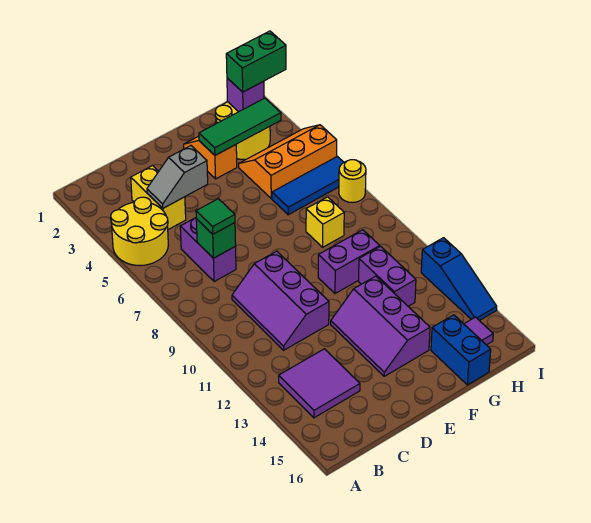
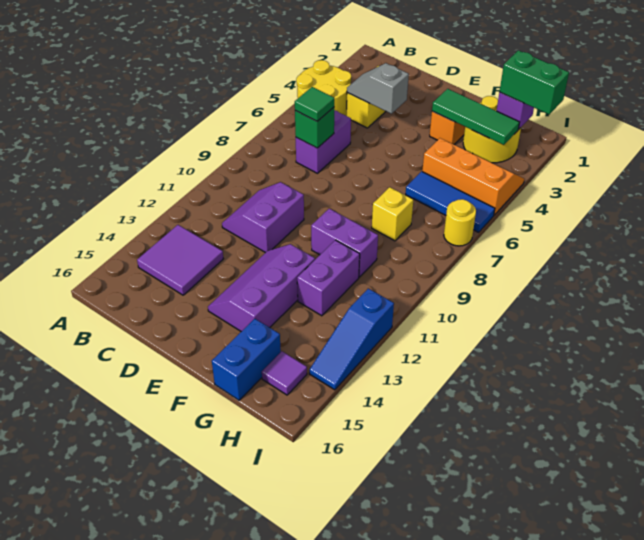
purple 2x3 slope [232,251,329,350] -> purple 2x2 slope [222,182,304,253]

